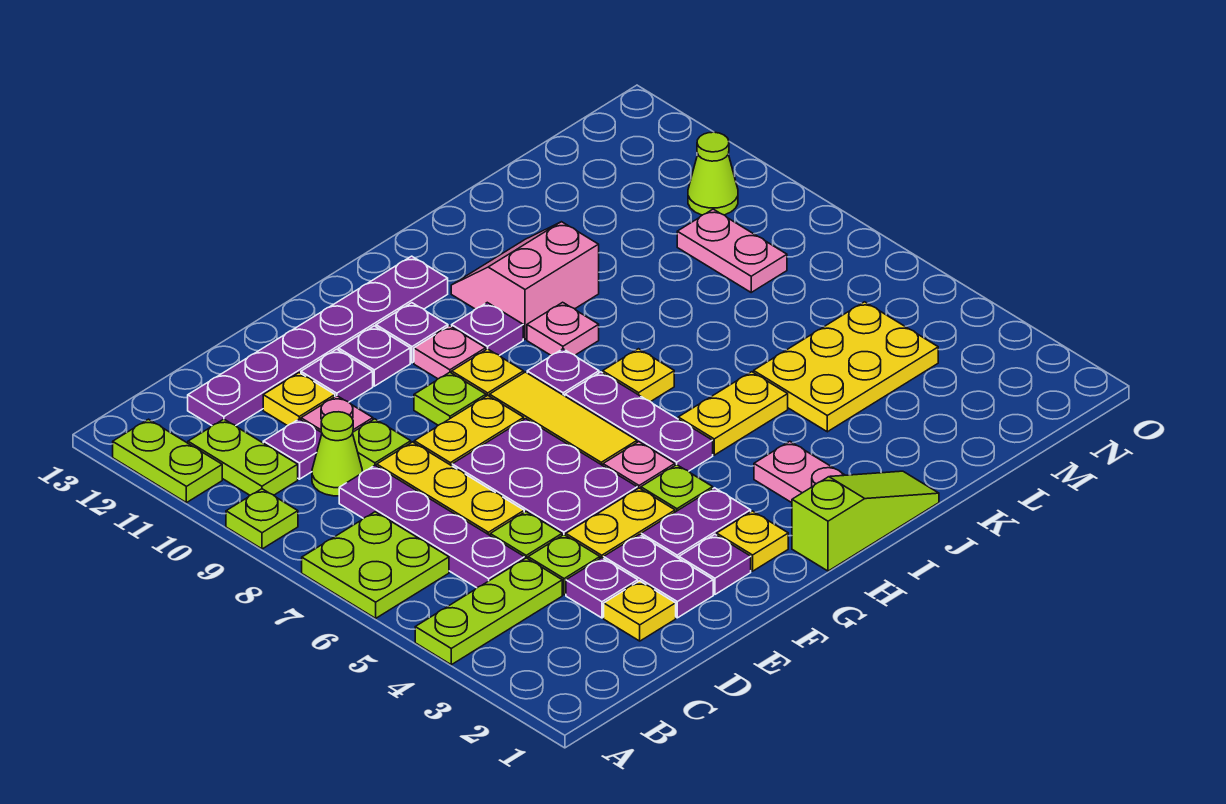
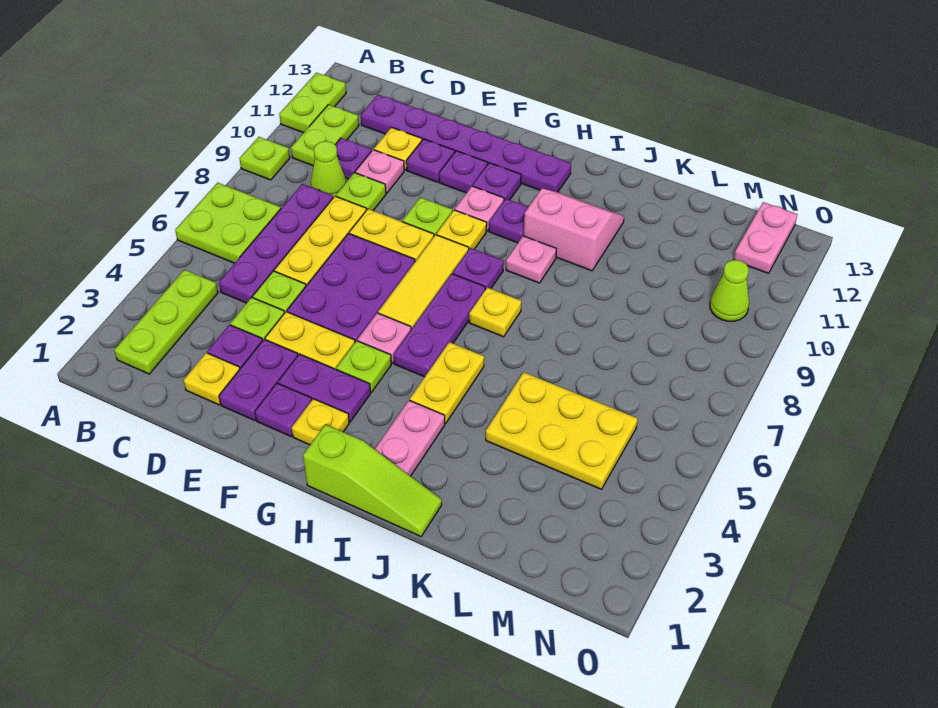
lime 1x3 plate [415,558,562,665] -> lime 1x3 plate turned to [114,270,218,374]
yellow 1x2 plate [678,372,788,455] -> yellow 1x2 plate turned to [410,342,484,424]
pink 1x2 plate [677,209,787,292] -> pink 1x2 plate moved to [734,202,798,273]

